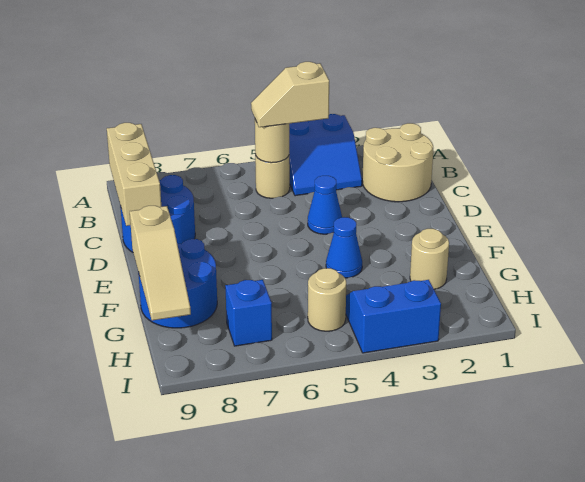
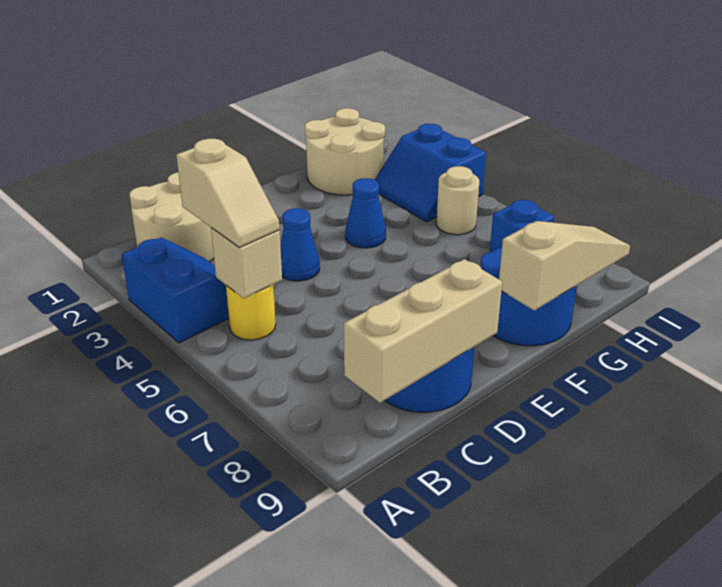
tan 1x1 round brick [255,155,290,198] -> yellow 1x1 round brick [226,285,276,340]
tan 1x1 round brick [255,120,289,163] -> tan 1x1 brick [211,228,282,298]
tan 1x1 round brick [410,229,449,289] -> tan 2x2 round brick [305,108,385,195]

